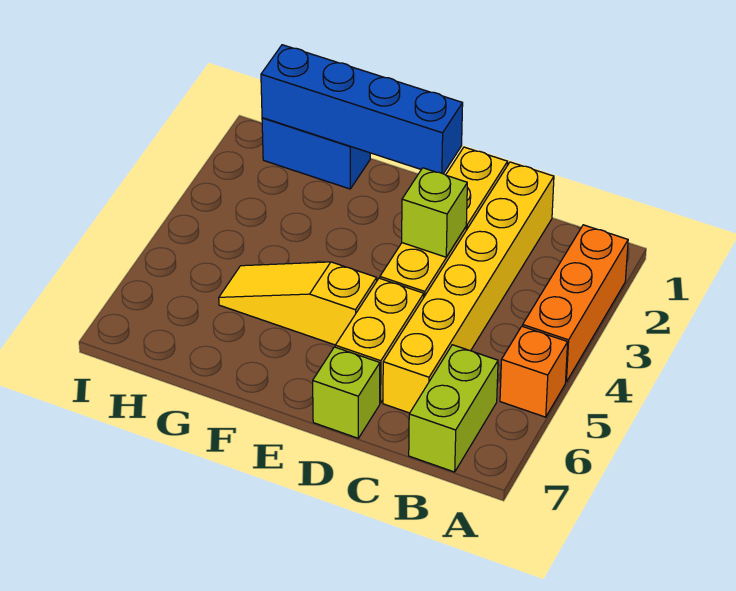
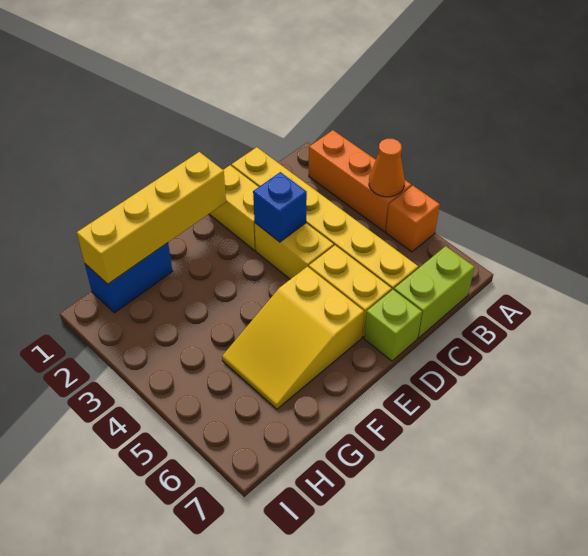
none -> orange 1x1 cone [369,139,405,197]
lime 1x2 brick [409,345,498,472] -> lime 1x2 brick turned to [394,246,474,338]
lime 1x1 brick [402,168,467,257] -> blue 1x1 brick [253,172,307,242]
blue 1x4 brick [261,45,463,174] -> yellow 1x4 brick [77,152,226,284]
yellow 1x3 slope [219,262,377,345] -> yellow 2x3 slope [222,266,364,409]

